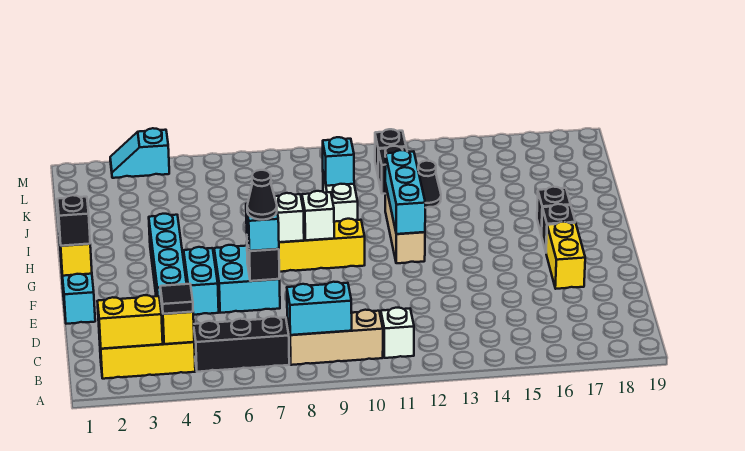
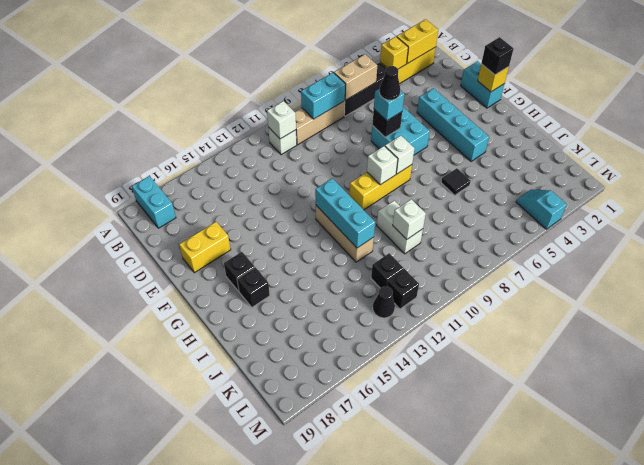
black 1x1 tile [160,284,193,314] -> black 1x1 tile moved to [441,168,471,195]
none -> tan 1x2 brick [334,54,377,100]
none -> white 1x1 brick [267,101,296,139]
cyan 1x2 brick [184,247,219,315] -> cyan 1x2 brick moved to [132,176,176,228]
yellow 1x2 brick [546,222,585,289] -> yellow 1x2 brick turned to [179,222,231,273]
cyan 1x1 brick [323,137,354,186] -> white 1x1 brick [393,199,426,239]
black 1x1 cone [418,161,441,208] -> black 1x1 cone moved to [373,286,395,318]
cyan 1x2 slope [110,128,169,178] -> cyan 1x2 slope turned to [516,189,567,229]

